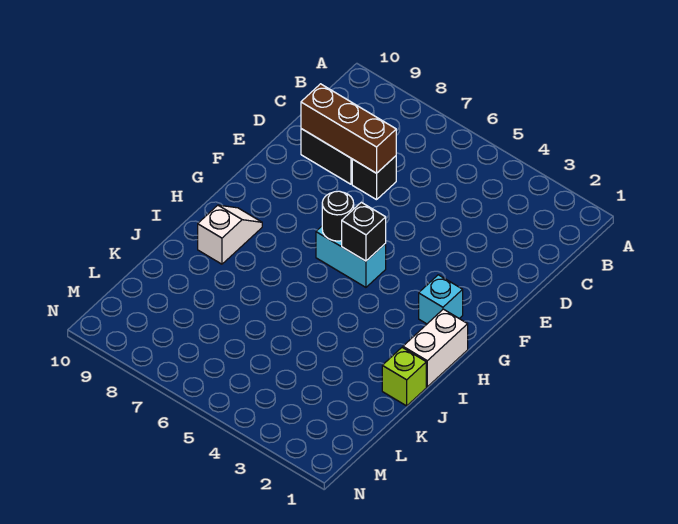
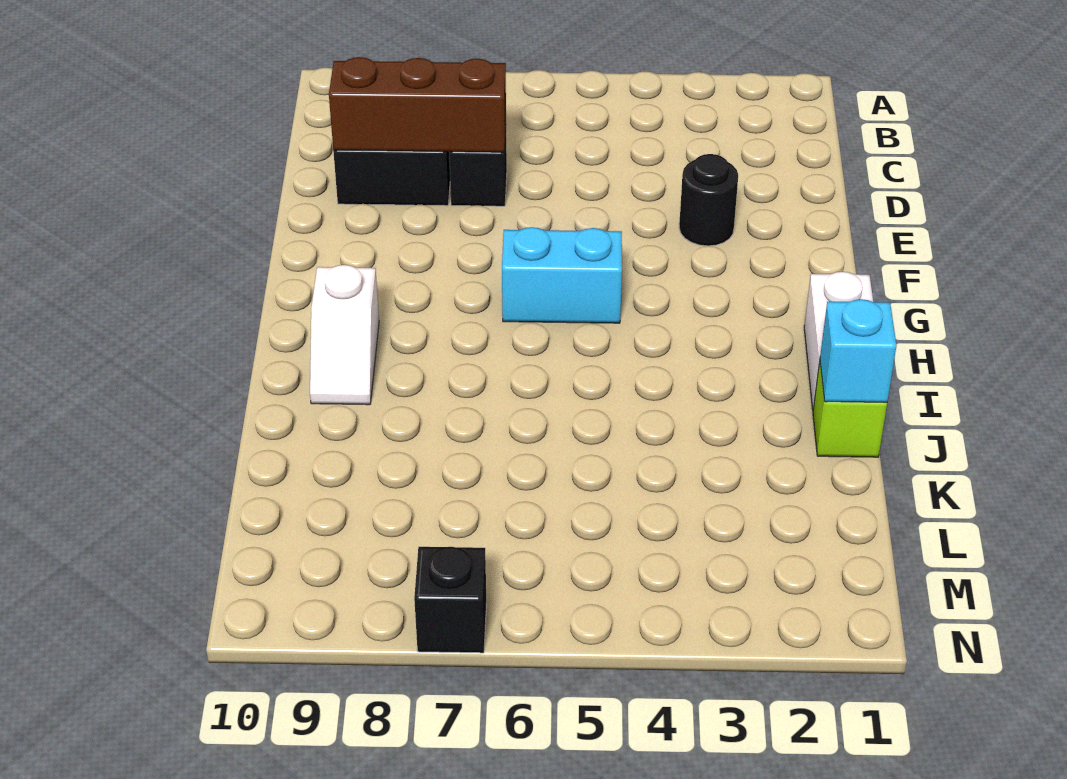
cyan 1x1 brick [419,275,463,324] -> cyan 1x1 brick moved to [820,299,896,402]
black 1x1 brick [342,202,386,261] -> black 1x1 brick moved to [414,547,486,653]
black 1x1 round brick [322,191,354,241] -> black 1x1 round brick moved to [679,154,738,246]
white 1x2 slope [198,205,262,264] -> white 1x2 slope turned to [310,265,379,405]

